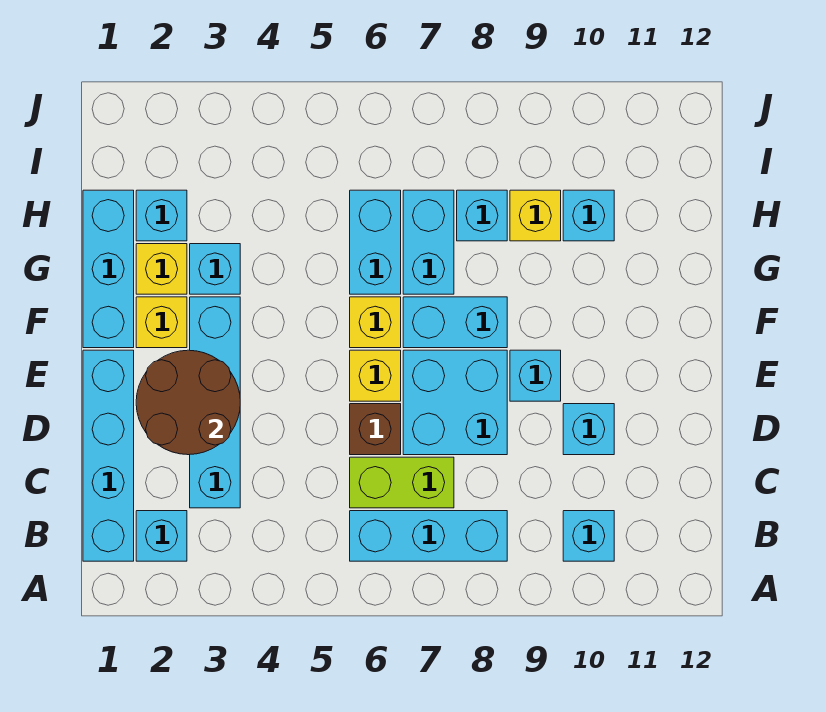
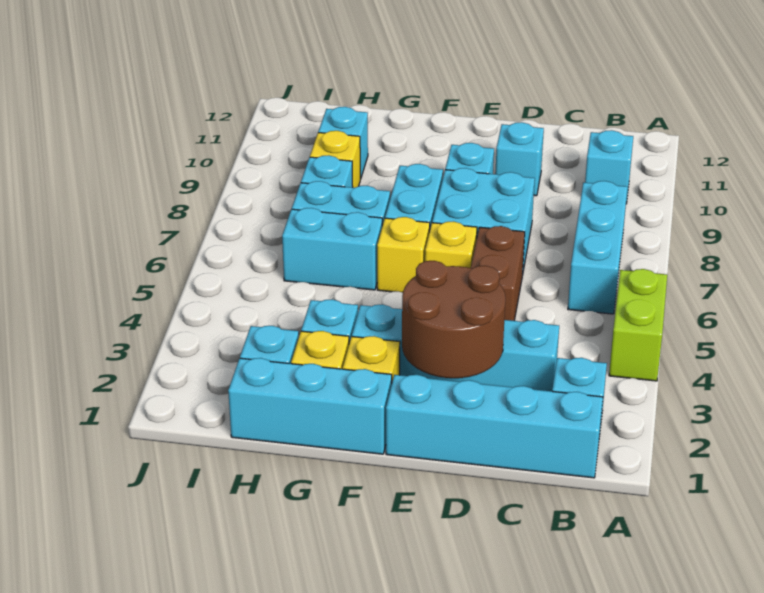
lime 1x2 brick [350,457,454,508] -> lime 1x2 brick moved to [609,269,667,381]
brown 1x1 brick [350,404,401,455] -> brown 1x2 brick [471,226,525,321]

